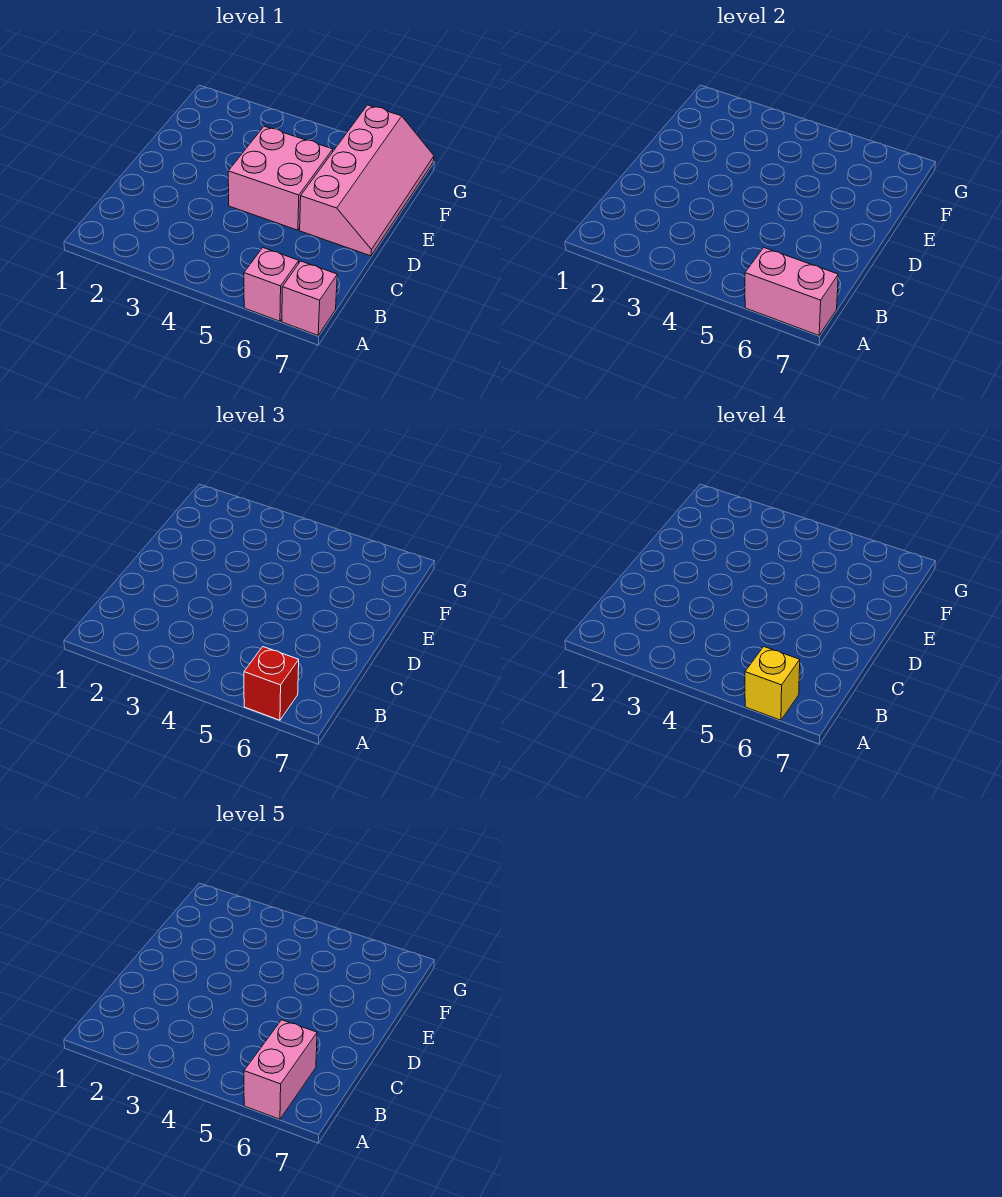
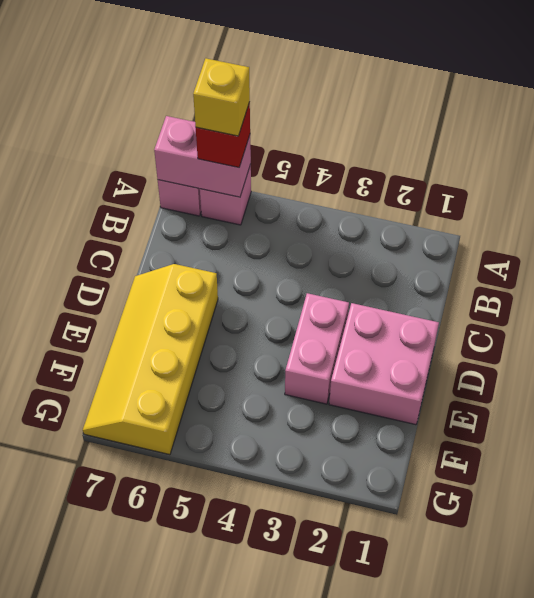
pink 1x2 brick [244,1020,317,1119] -> pink 1x2 brick moved to [285,293,349,404]
pink 2x2 brick [228,126,333,230] -> pink 2x2 brick moved to [329,303,439,425]
pink 2x4 slope [300,105,434,256] -> yellow 2x4 slope [83,264,218,455]

